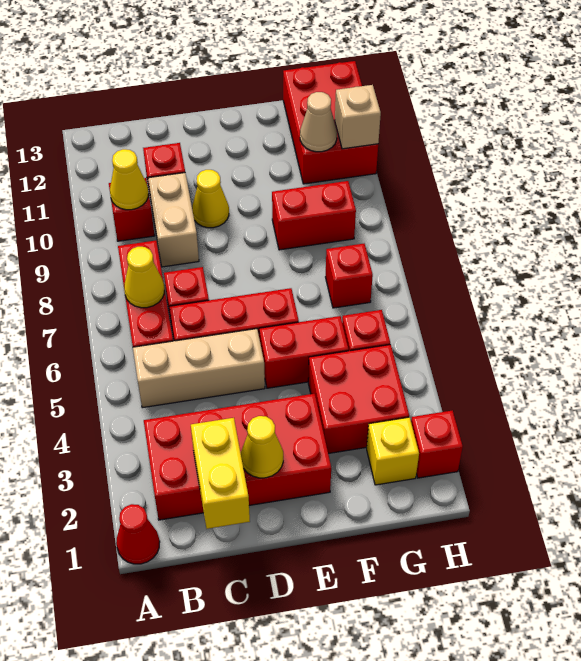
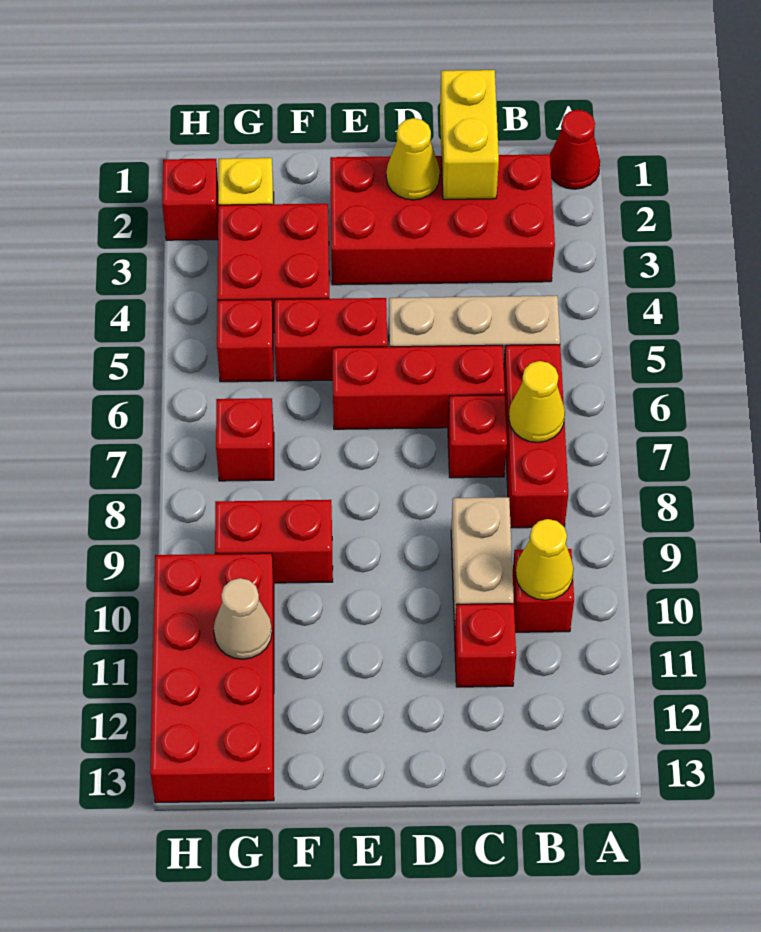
yellow 1x1 cone [192,170,229,228] -> none
red 2x3 brick [283,61,378,184] -> red 2x4 brick [150,553,274,803]
tan 1x1 brick [335,85,381,149] -> none

